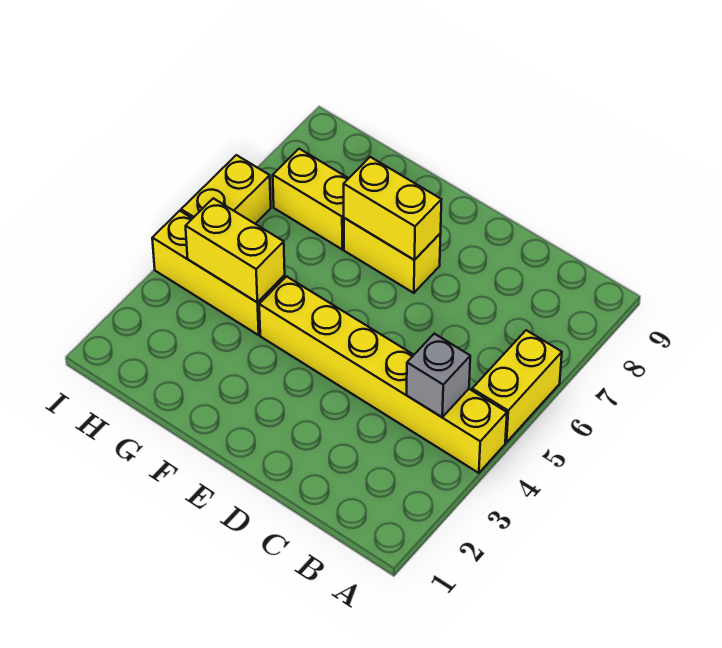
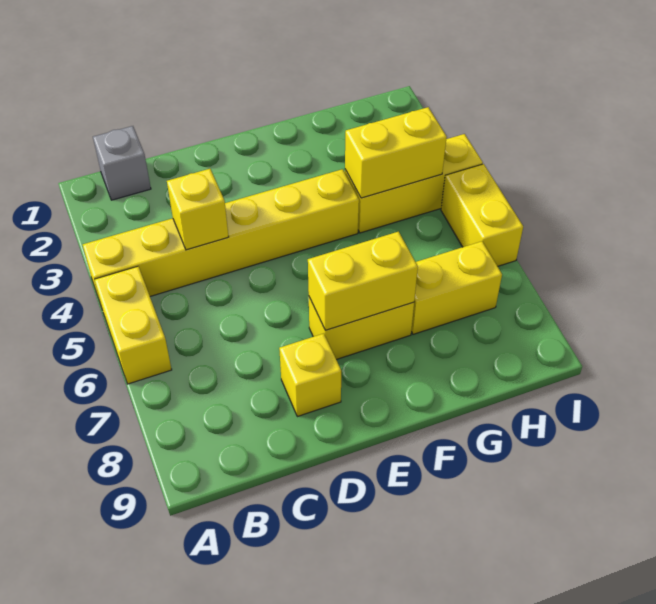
grey 1x1 brick [406,334,470,417] -> grey 1x1 brick moved to [93,126,151,200]
none -> yellow 1x1 brick [167,169,229,250]
none -> yellow 1x1 brick [279,333,341,417]

